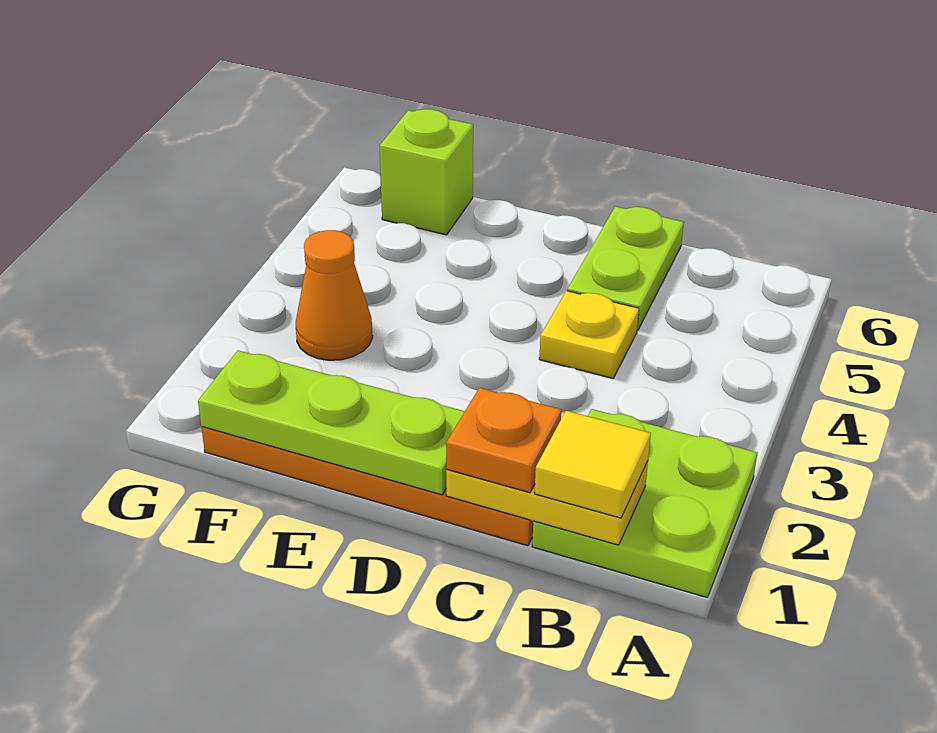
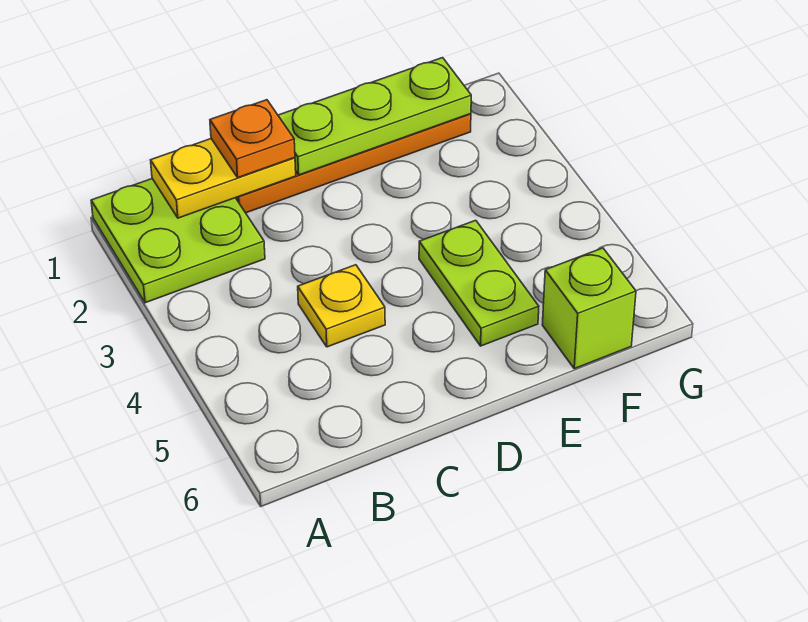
yellow 1x1 tile [535,411,651,518] -> none
lime 1x2 plate [567,207,684,330] -> lime 1x2 plate moved to [419,220,539,346]
orange 1x1 cone [296,230,373,360] -> none

